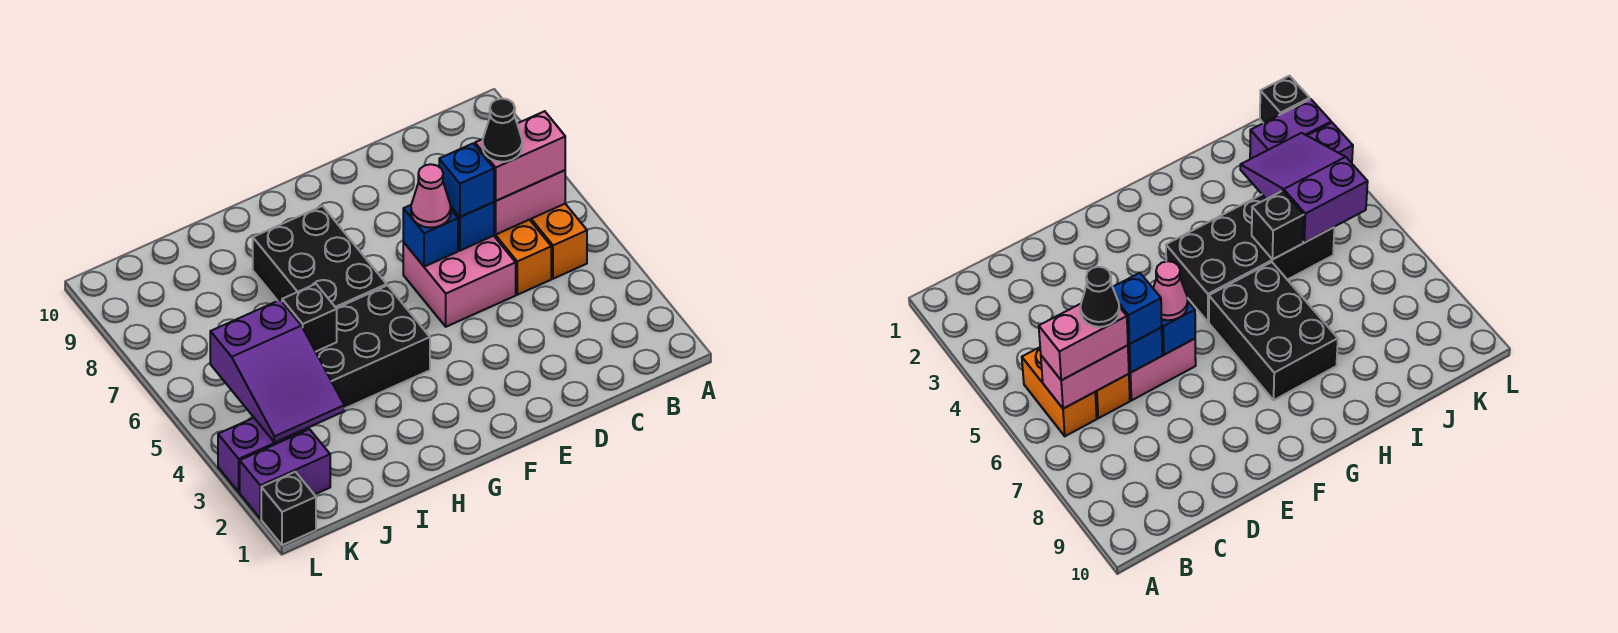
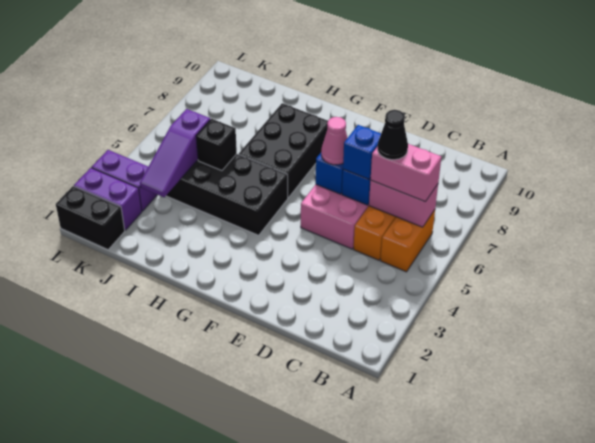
purple 2x3 slope [210,300,344,442] -> purple 1x3 slope [140,109,210,197]
black 1x1 brick [261,472,316,545] -> black 1x2 brick [56,186,125,250]

